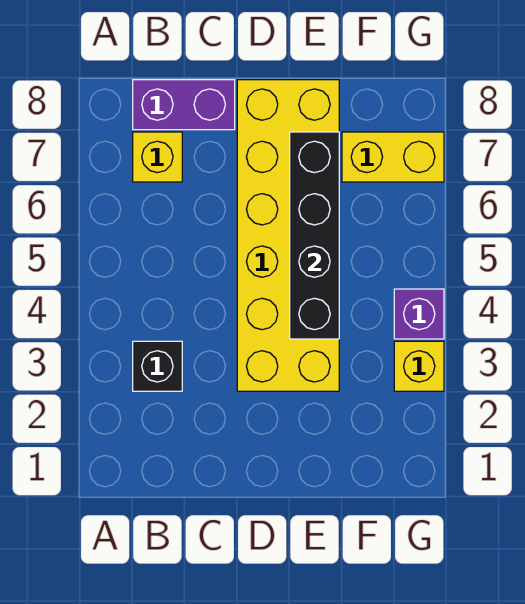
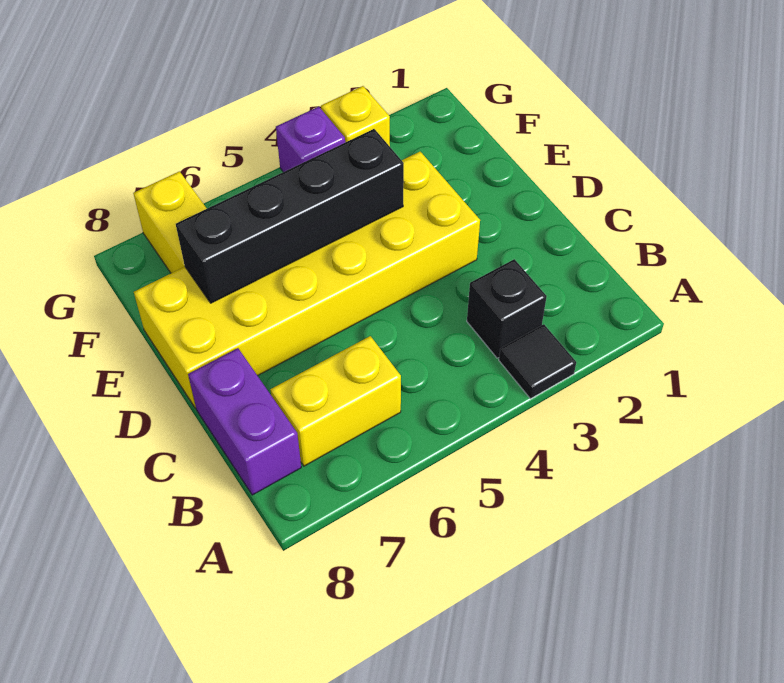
none -> black 1x1 tile [499,324,576,399]
yellow 1x1 brick [133,132,182,182] -> yellow 1x2 brick [270,336,401,466]

